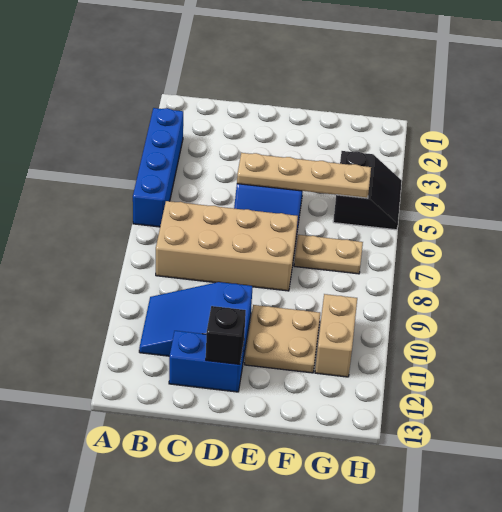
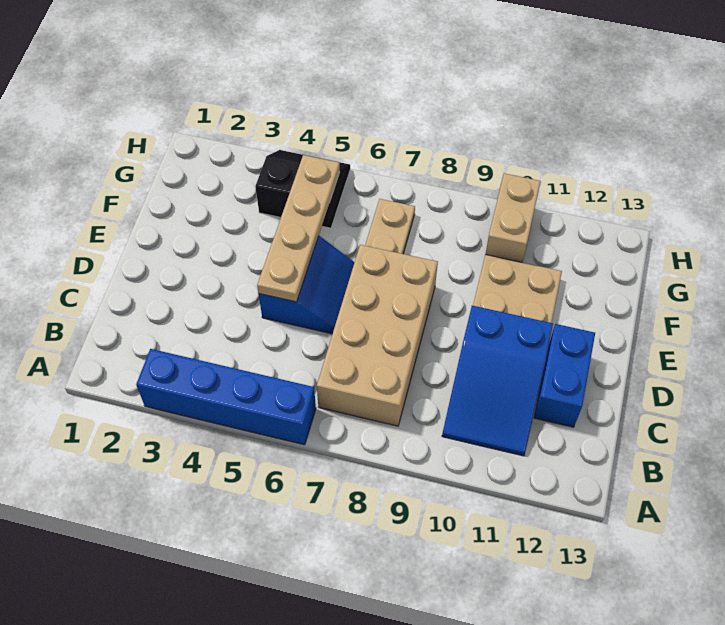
black 1x1 brick [206,306,246,364] -> none
tan 1x2 brick [315,294,357,377] -> tan 1x2 brick turned to [485,173,541,263]

